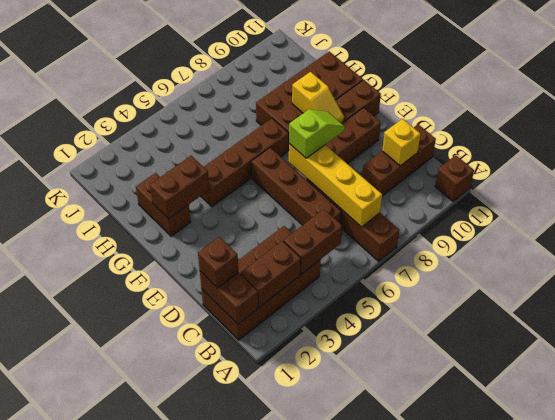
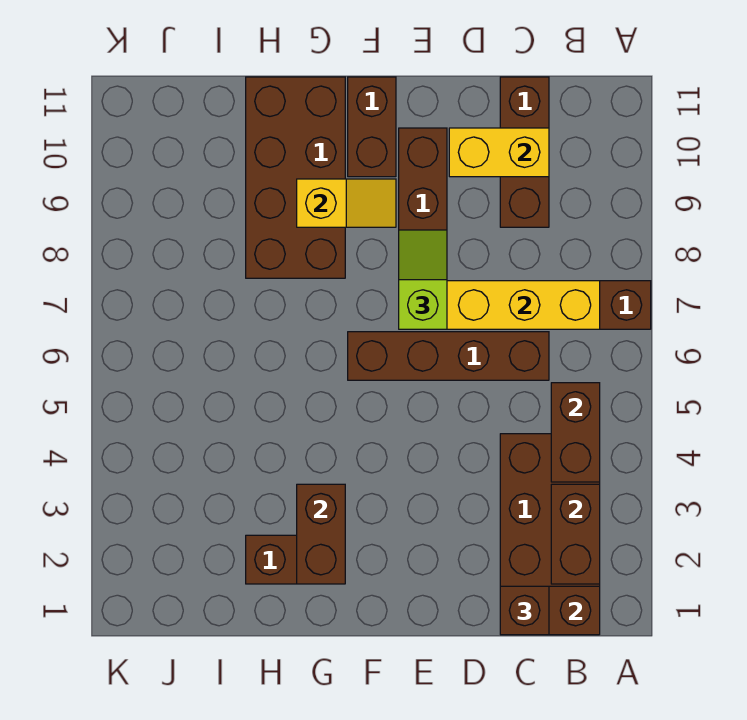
brown 1x1 brick [435,155,474,201] -> none
yellow 1x1 brick [382,119,421,166] -> yellow 1x2 brick [449,128,549,177]
brown 1x4 brick [201,119,289,207] -> none

